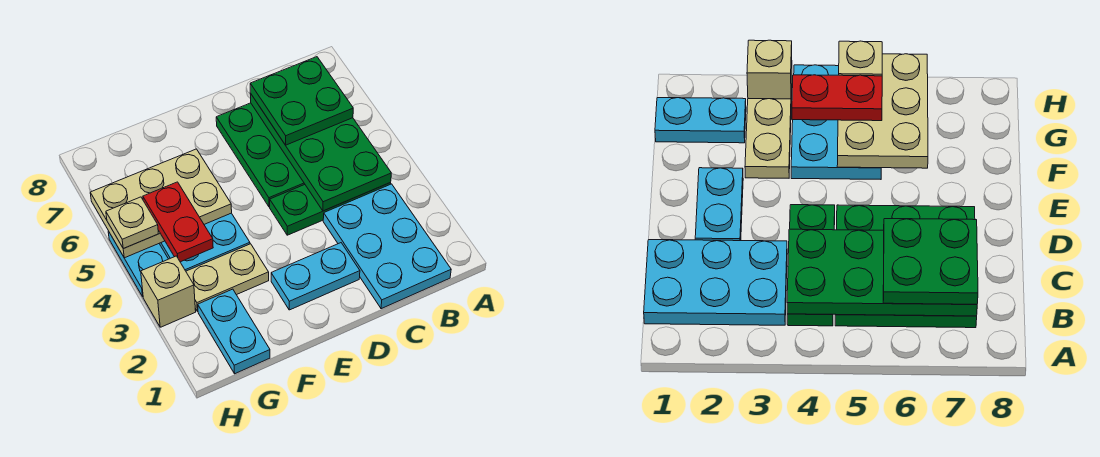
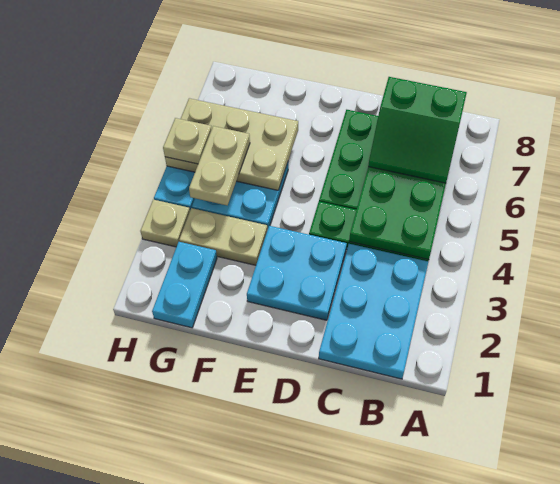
green 2x2 plate [250,57,353,145] -> green 2x2 slope [368,77,467,183]
cyan 1x2 plate [271,243,360,310] -> cyan 2x2 plate [247,226,347,320]
red 1x2 plate [143,182,213,262] -> tan 1x2 plate [189,126,250,205]
tan 1x1 brick [141,256,196,327] -> tan 1x1 plate [140,200,190,247]

